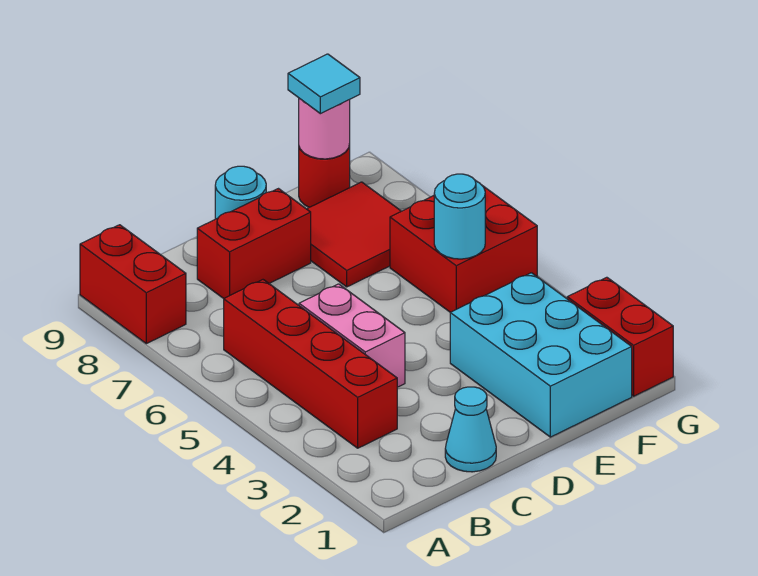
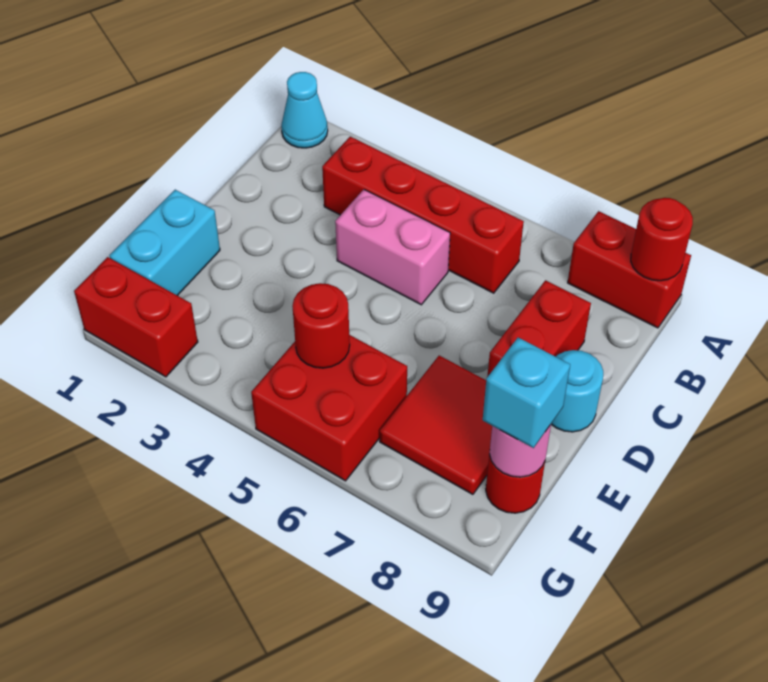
none -> red 1x1 round brick [631,198,693,281]
cyan 1x1 cone [445,387,496,472] -> cyan 1x1 cone moved to [281,72,328,148]
cyan 2x3 brick [450,273,632,437] -> cyan 1x2 brick [109,190,220,296]
cyan 1x1 round brick [434,174,485,259] -> red 1x1 round brick [292,283,350,368]
cyan 1x1 tile [288,54,360,114] -> cyan 1x1 brick [483,338,570,448]

